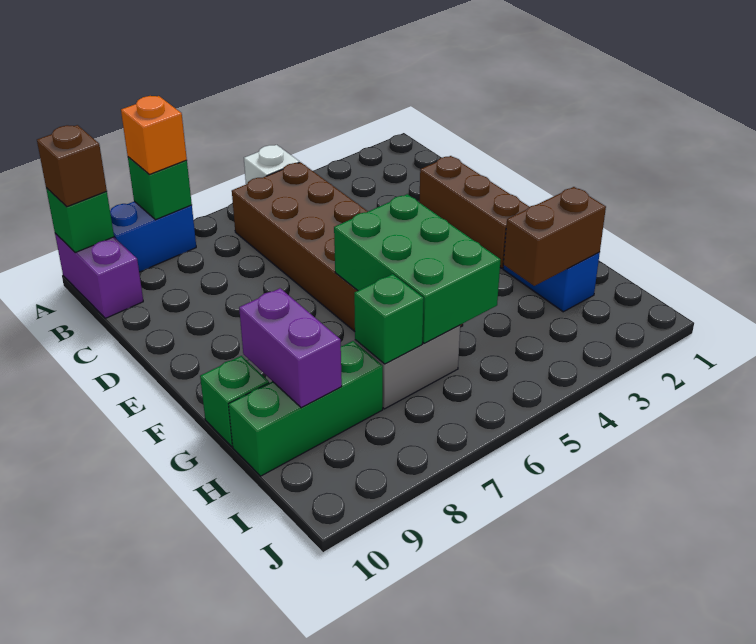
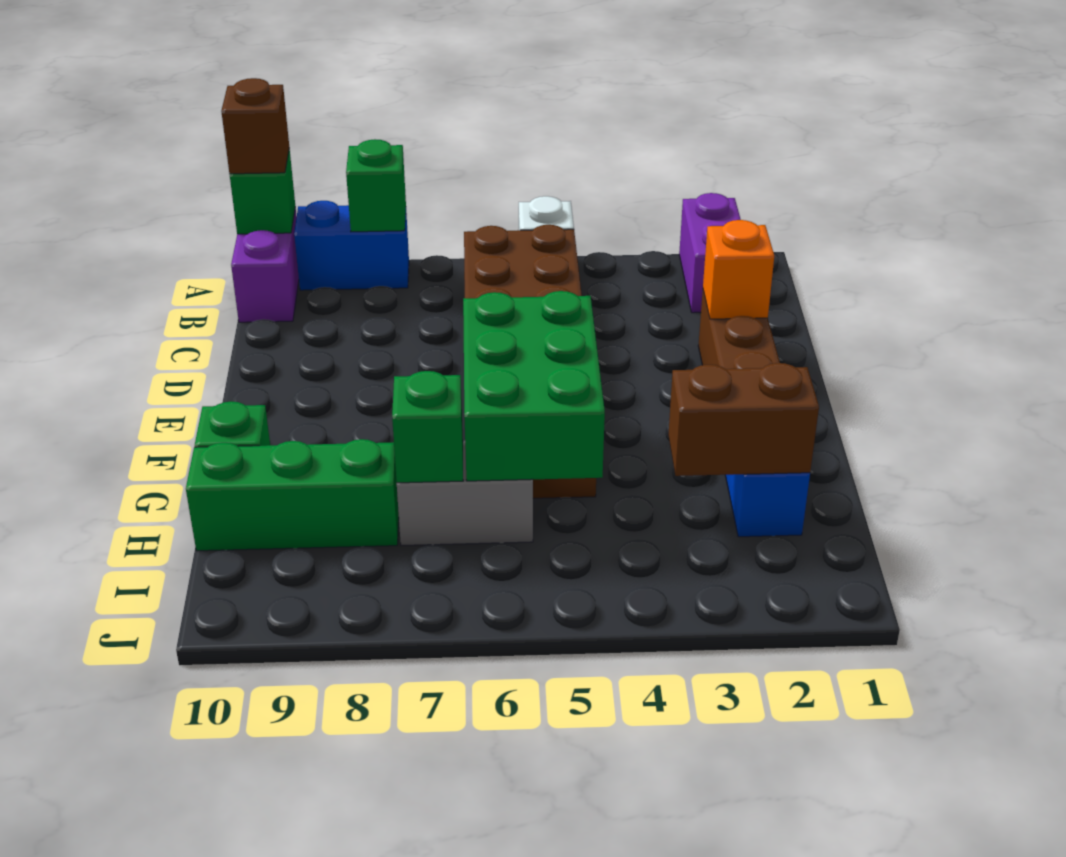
orange 1x1 brick [121,96,187,175] -> orange 1x1 brick moved to [703,220,774,319]
purple 1x2 brick [239,288,342,408] -> purple 1x2 brick moved to [679,193,741,313]

